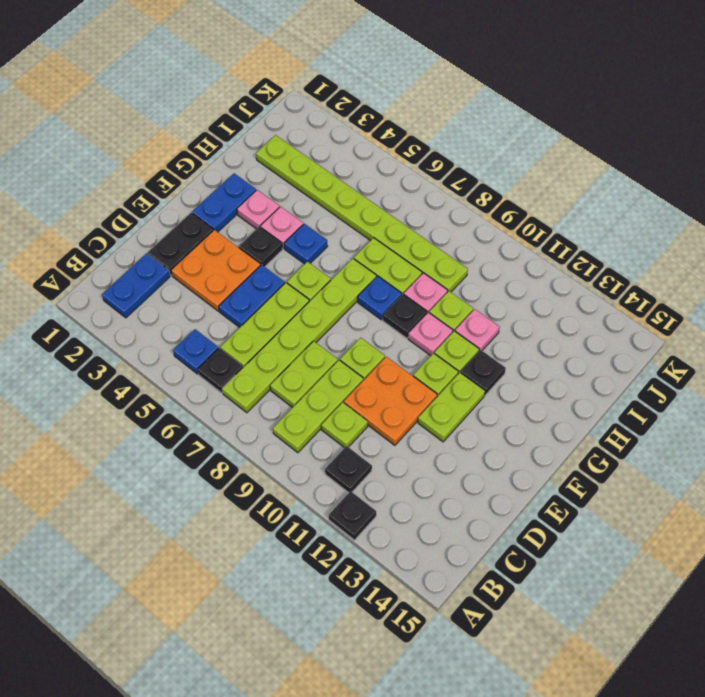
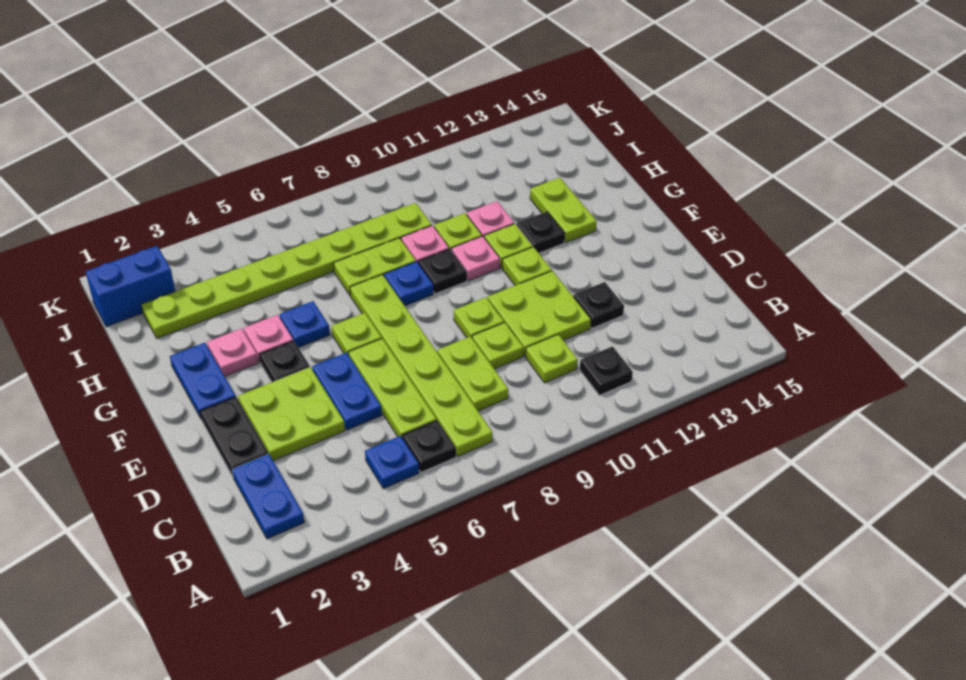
black 1x1 plate [329,491,376,540] -> black 1x1 plate moved to [574,282,624,328]
lime 1x3 plate [273,360,363,453] -> lime 1x1 plate [472,323,523,369]
orange 2x2 plate [171,230,261,311] -> lime 2x2 plate [238,367,345,461]
orange 2x2 plate [344,357,437,445] -> lime 2x2 plate [488,271,591,356]
lime 1x2 plate [418,372,485,442] -> lime 1x2 plate moved to [530,178,597,242]
none -> blue 1x2 brick [86,246,175,327]

